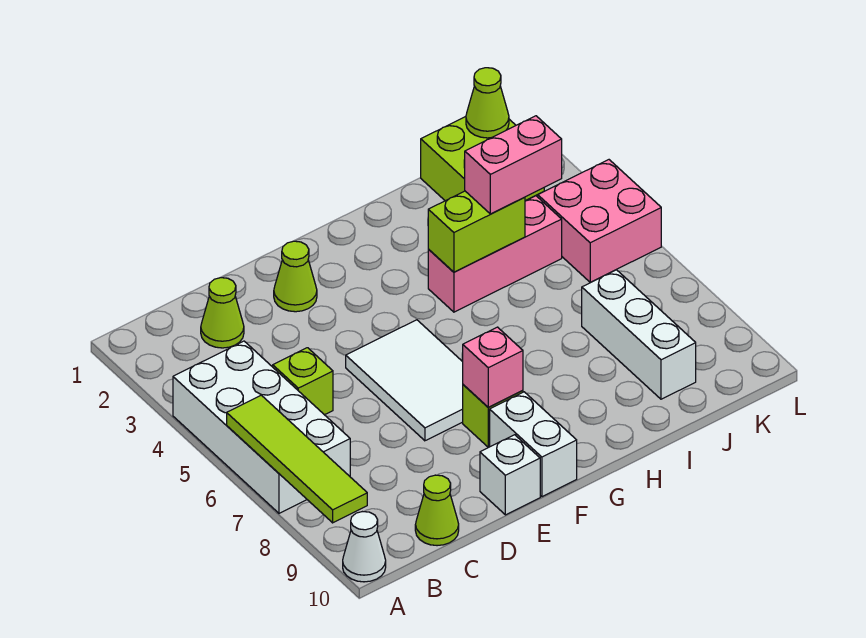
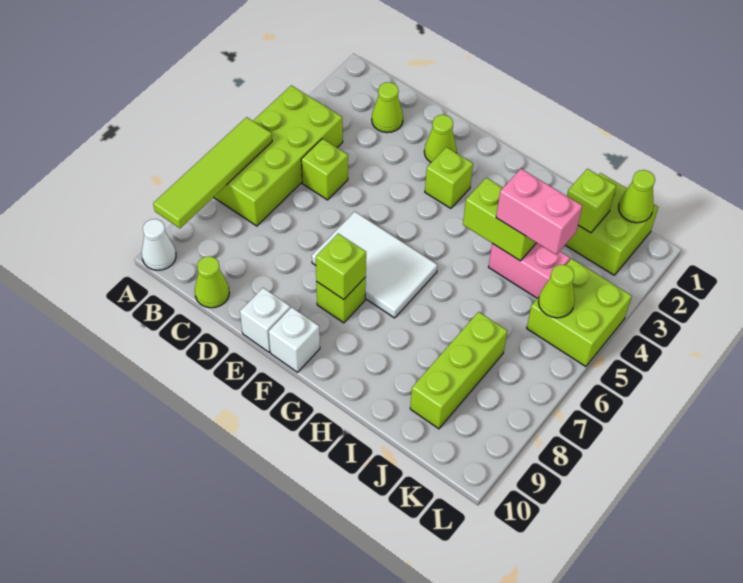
white 2x4 brick [173,341,350,513] -> lime 2x4 brick [214,85,343,226]
white 2x3 tile [346,320,463,441] -> white 2x3 tile turned to [312,212,437,318]
none -> lime 1x1 brick [425,147,473,208]
pink 1x1 brick [463,327,523,407] -> lime 1x1 brick [316,234,366,300]
white 1x2 brick [490,392,577,497] -> white 1x1 brick [269,307,320,372]
pink 1x3 brick [428,196,562,312] -> pink 1x2 brick [489,243,570,298]
none -> lime 1x1 brick [567,169,616,233]
white 1x3 brick [582,270,696,399] -> lime 1x3 brick [410,312,507,429]
pink 2x2 brick [538,160,661,282] -> lime 2x2 brick [527,259,632,367]
none -> lime 1x1 cone [538,265,575,318]

